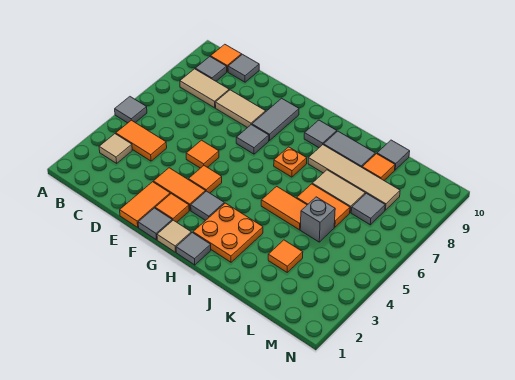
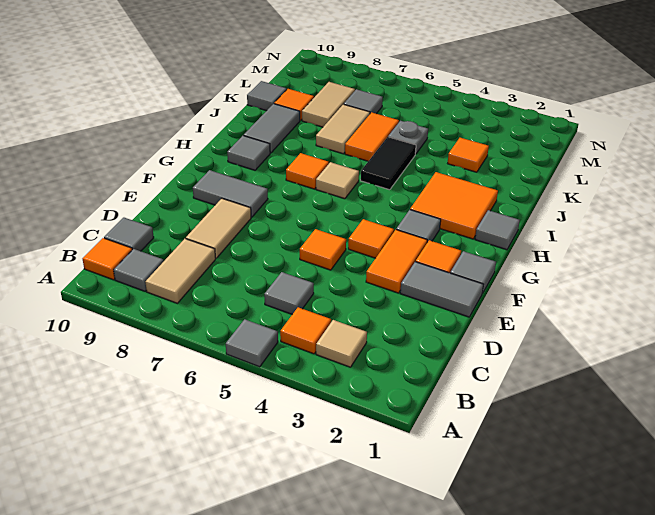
orange 1x2 tile [116,120,167,161] -> orange 1x1 tile [280,307,331,354]
orange 1x2 tile [120,182,170,227] -> grey 1x2 tile [400,262,483,317]
grey 1x1 tile [236,125,269,154] -> grey 1x1 tile moved to [264,272,314,314]
tan 1x1 tile [157,220,191,252] -> tan 1x1 tile moved to [316,162,359,199]
orange 2x2 plate [193,203,263,262] -> orange 2x2 tile [410,172,498,239]
orange 1x1 plate [274,147,307,177] -> orange 1x1 tile [286,153,329,189]
orange 1x2 tile [261,186,307,230] -> black 1x2 tile [361,137,416,190]
tan 1x4 tile [308,145,400,210] -> tan 1x2 tile [302,82,355,127]
grey 1x1 brick [300,197,335,242] -> grey 1x1 plate [388,121,428,154]

